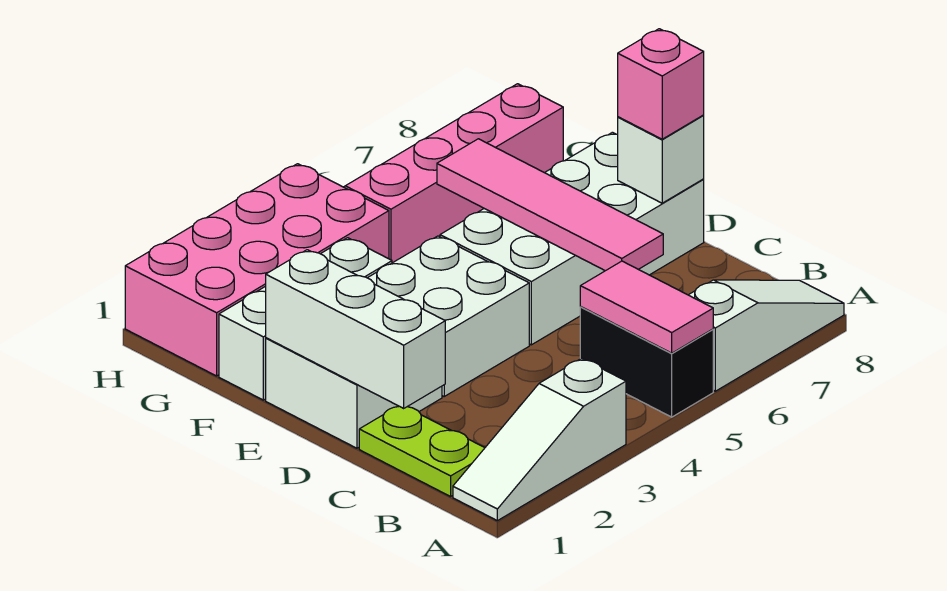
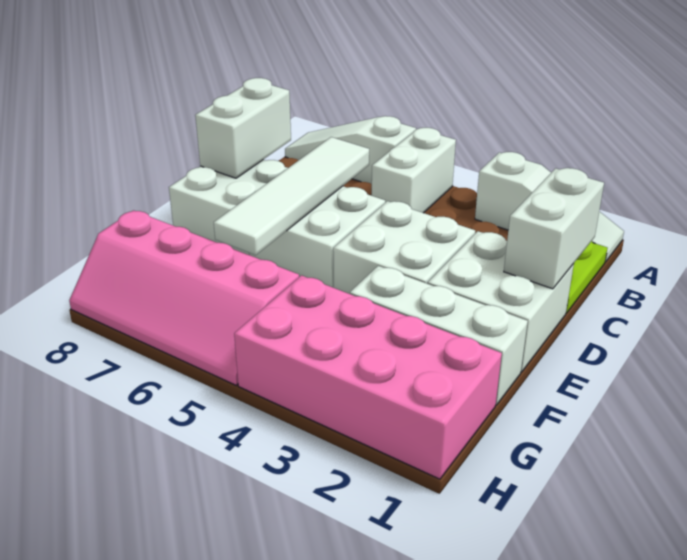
black 1x2 brick [580,307,713,417] -> white 1x2 brick [372,128,456,213]
pink 1x2 tile [580,261,713,353] -> none
white 1x3 brick [266,250,445,408] -> white 1x2 brick [504,168,604,289]
pink 1x4 tile [437,139,663,271] -> white 1x4 tile [214,137,369,255]
white 1x1 brick [618,116,704,203] -> white 1x2 brick [195,78,291,178]
pink 1x1 brick [618,29,704,139] -> none

